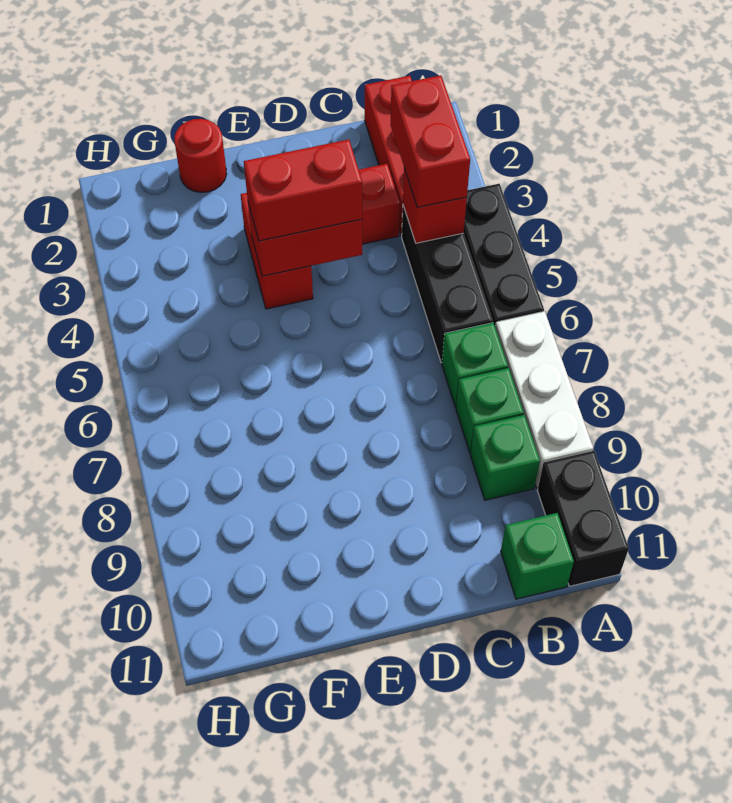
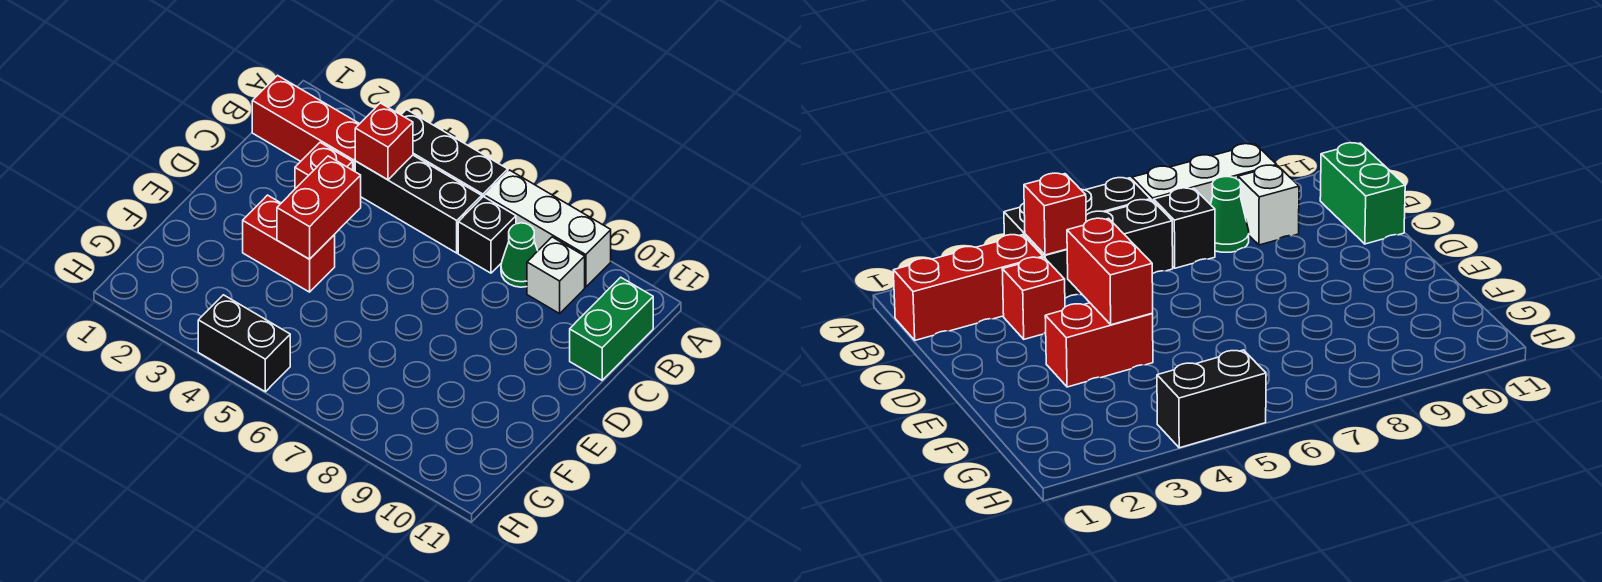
black 1x2 brick [537,451,629,586] -> black 1x2 brick moved to [198,295,290,392]
red 1x2 brick [391,75,470,207] -> none
green 1x1 brick [442,323,508,407] -> black 1x1 brick [458,197,516,273]
green 1x1 brick [456,368,524,453] -> green 1x1 cone [501,223,538,287]
green 1x1 brick [470,415,540,500] -> white 1x1 brick [527,237,585,314]
green 1x1 brick [501,513,574,599] -> green 1x2 brick [570,277,653,380]
red 1x2 brick [244,140,362,241] -> none
red 1x1 round brick [174,119,227,192] -> none

